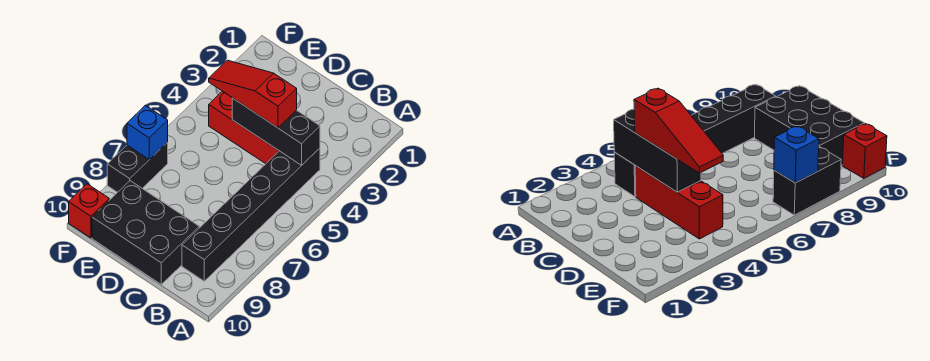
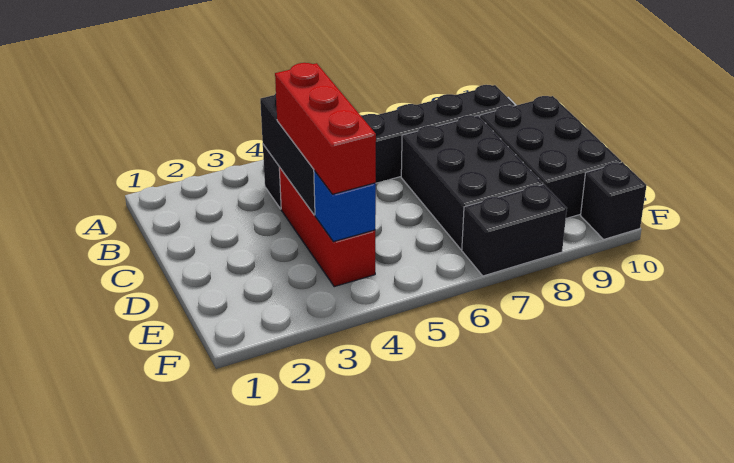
red 1x3 slope [209,60,297,128] -> red 1x3 brick [275,63,376,194]
none -> black 2x3 brick [401,116,543,249]
blue 1x1 brick [127,105,168,159] -> blue 1x1 brick moved to [314,170,376,242]
red 1x1 brick [69,184,109,238] -> black 1x1 brick [581,162,647,239]

